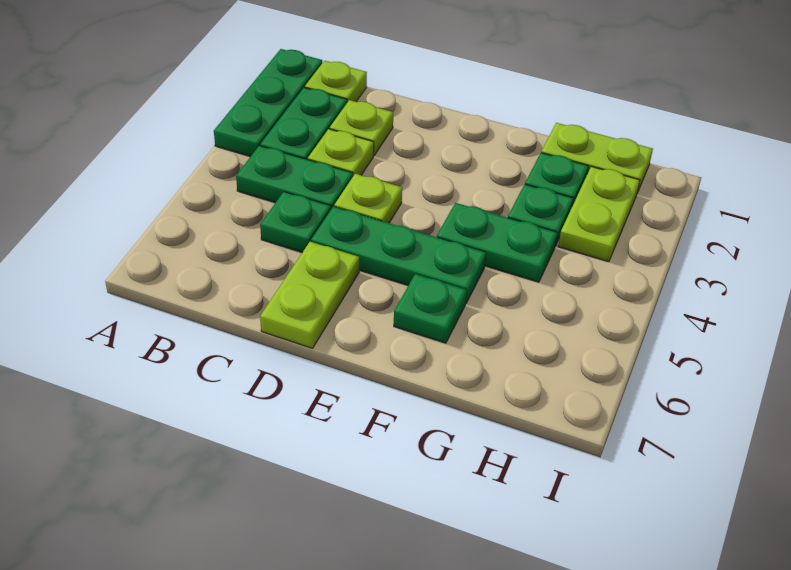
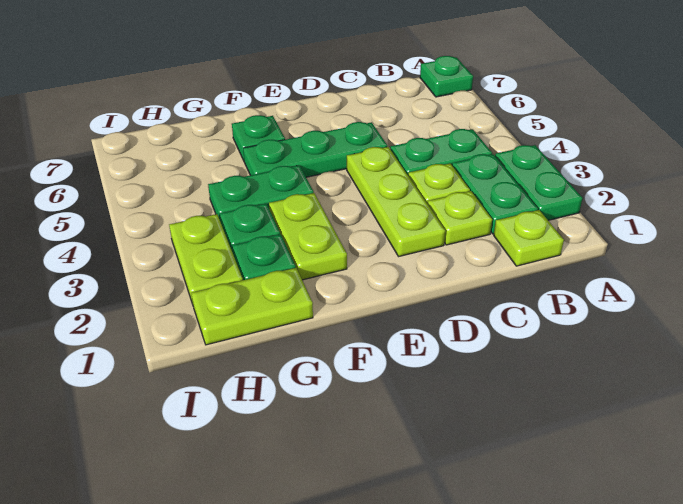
green 1x3 plate [214,49,322,157] -> green 1x2 plate [495,145,583,220]
green 1x1 plate [260,192,331,252] -> green 1x1 plate moved to [420,56,473,97]
lime 1x1 plate [334,174,402,223] -> lime 1x3 plate [347,147,445,257]
lime 1x2 plate [260,242,359,348] -> lime 1x2 plate moved to [269,193,347,280]

